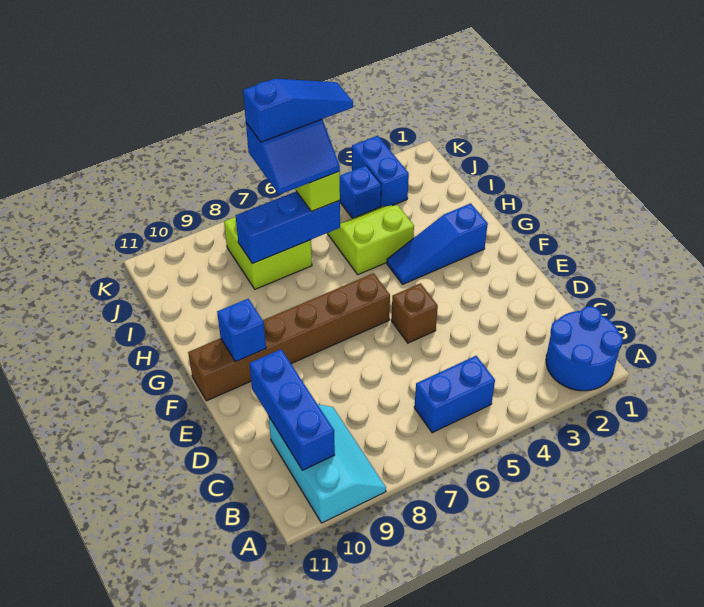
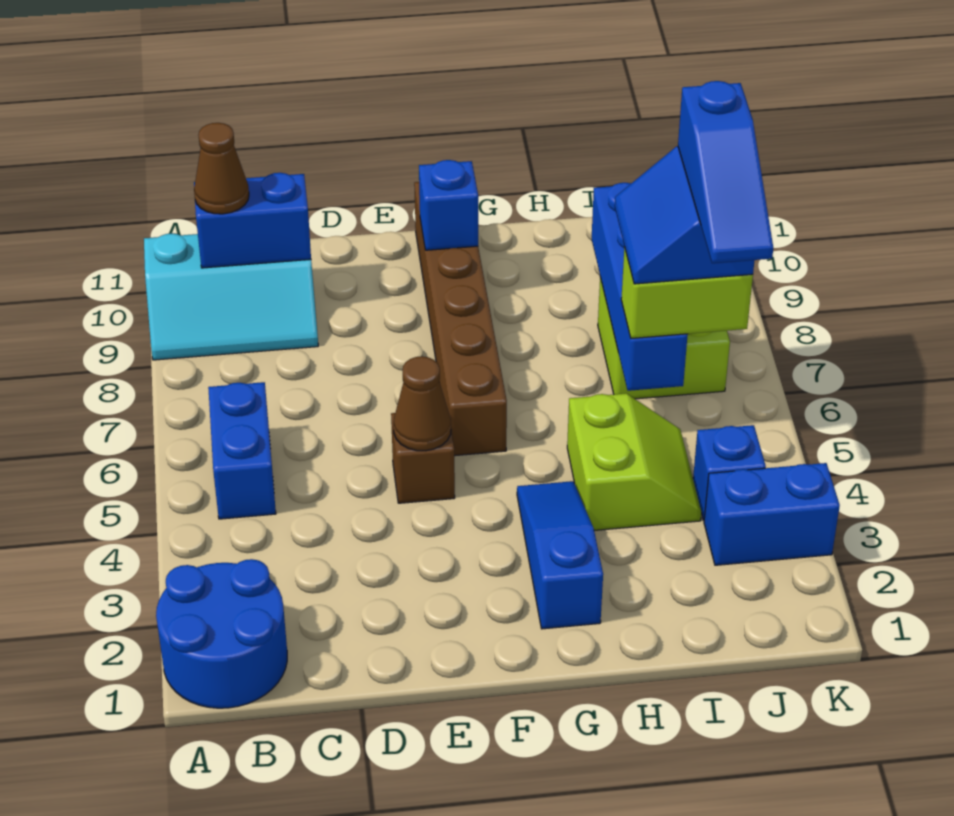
blue 1x3 brick [249,349,335,470] -> blue 1x2 brick [194,173,311,268]
none -> brown 1x1 cone [194,123,249,214]
none -> brown 1x1 cone [394,356,451,451]
blue 1x3 brick [236,191,340,264] -> blue 1x4 brick [592,183,688,391]

